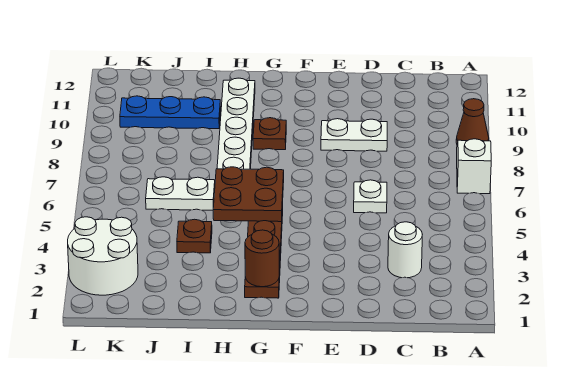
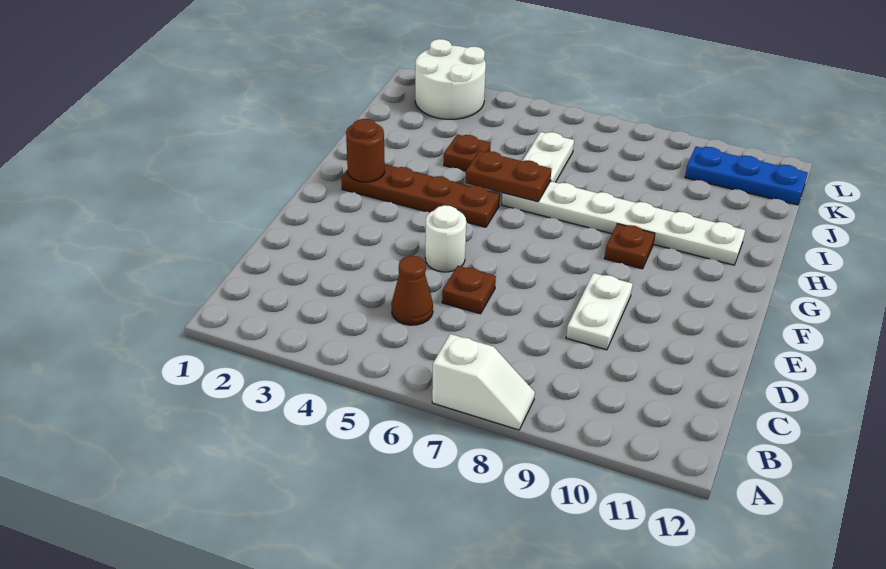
brown 1x1 cone [456,99,489,143] -> brown 1x1 cone moved to [391,256,433,325]
white 1x1 round brick [388,222,422,278] -> white 1x1 round brick moved to [425,205,466,272]
white 1x1 plate [354,180,387,213] -> brown 1x1 plate [442,266,496,314]
brown 2x2 plate [213,167,284,222] -> brown 1x2 plate [465,151,552,202]
blue 1x3 plate [120,96,221,129] -> blue 1x3 plate turned to [685,146,808,205]

